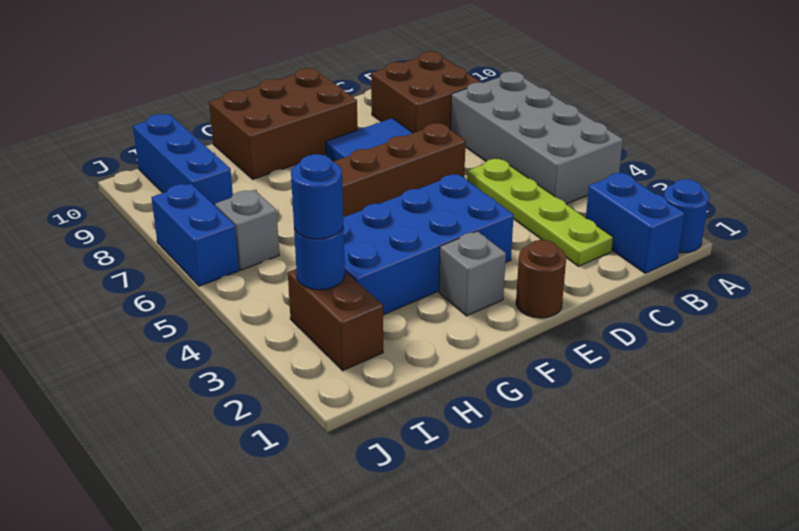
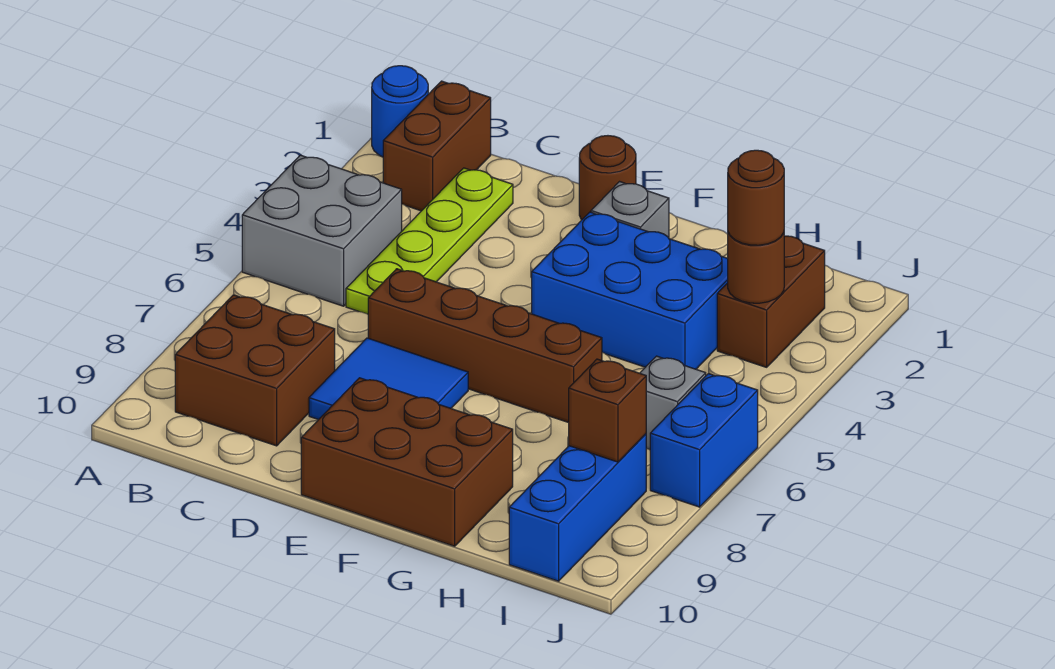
grey 2x4 brick [451,71,623,204] -> grey 2x2 brick [242,155,402,306]
blue 1x2 brick [586,172,685,273] -> brown 1x2 brick [383,81,491,211]
blue 2x4 brick [343,174,514,315] -> blue 2x3 brick [532,212,728,369]
blue 1x1 round brick [294,227,345,290] -> brown 1x1 round brick [728,232,784,303]
blue 1x1 round brick [291,154,343,239] -> brown 1x1 round brick [728,150,784,245]
none -> brown 1x1 brick [569,359,646,462]

